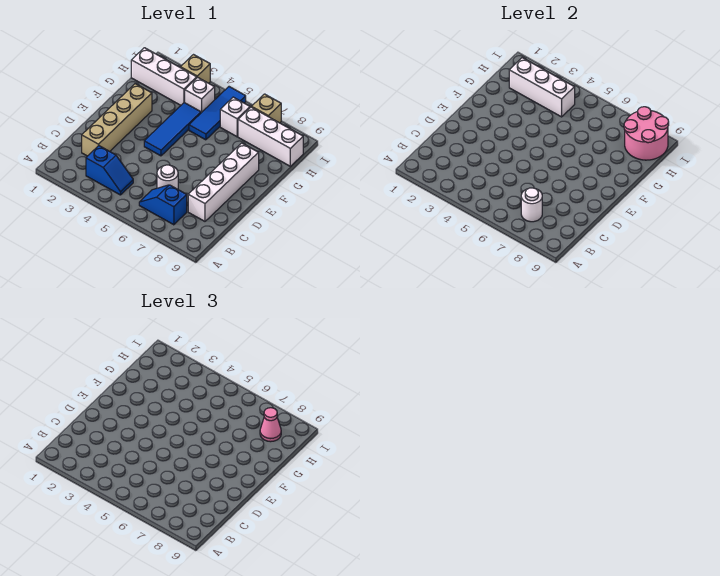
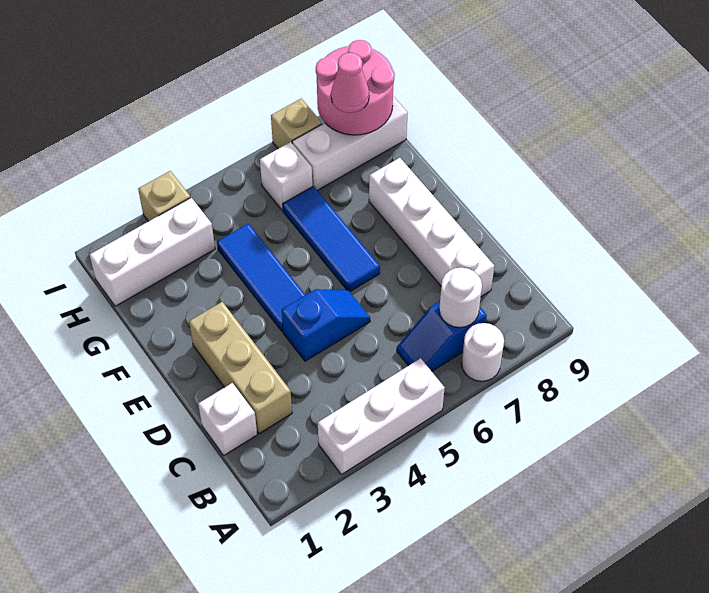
blue 1x2 slope [86,146,133,195] -> blue 1x2 slope moved to [282,289,370,361]
tan 1x4 brick [82,84,152,156] -> tan 1x3 brick [189,302,292,434]
white 1x1 round brick [157,165,178,189] -> white 1x1 round brick moved to [462,323,504,381]
blue 1x3 tile [189,87,246,140] -> blue 1x3 tile moved to [283,186,380,292]
white 1x3 brick [509,58,575,117] -> white 1x3 brick moved to [318,358,445,475]
white 1x1 brick [185,77,215,113] -> white 1x1 brick moved to [198,383,257,455]

